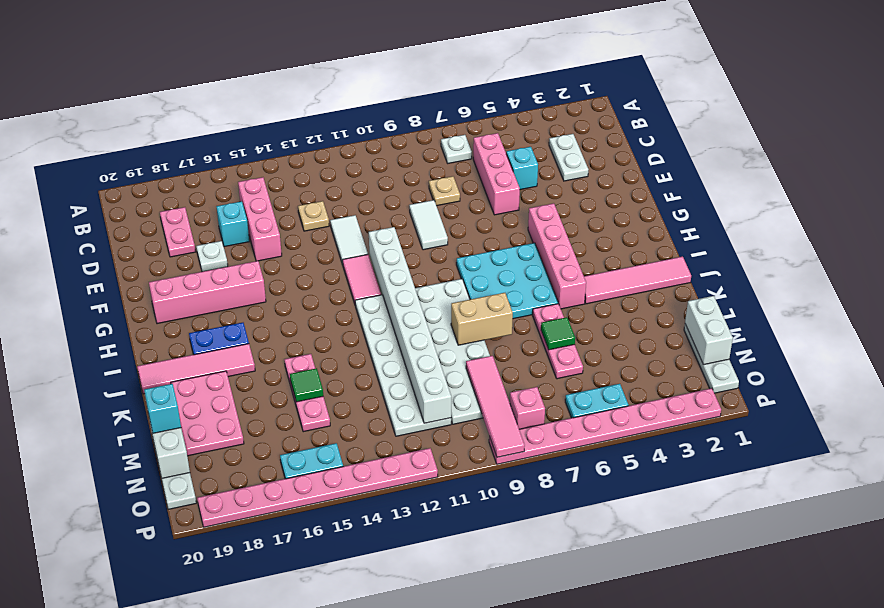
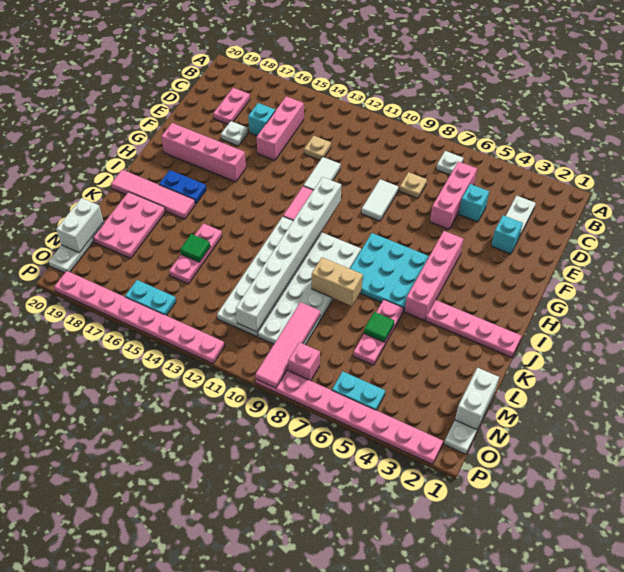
pink 1x4 tile [584,256,691,304] -> pink 1x4 plate [426,300,521,357]
cyan 1x1 brick [144,384,181,433] -> cyan 1x1 brick moved to [491,215,523,254]

